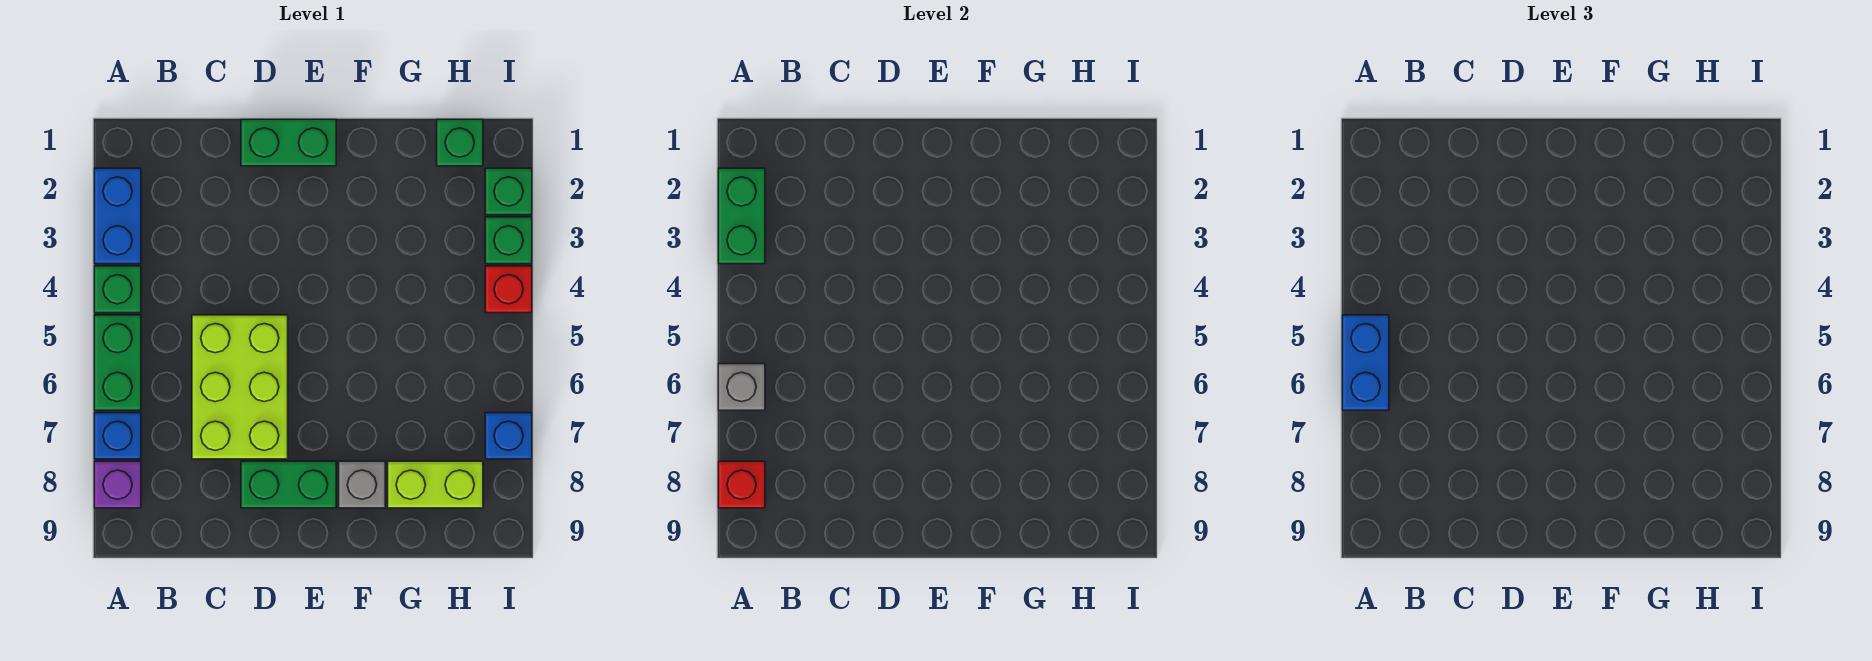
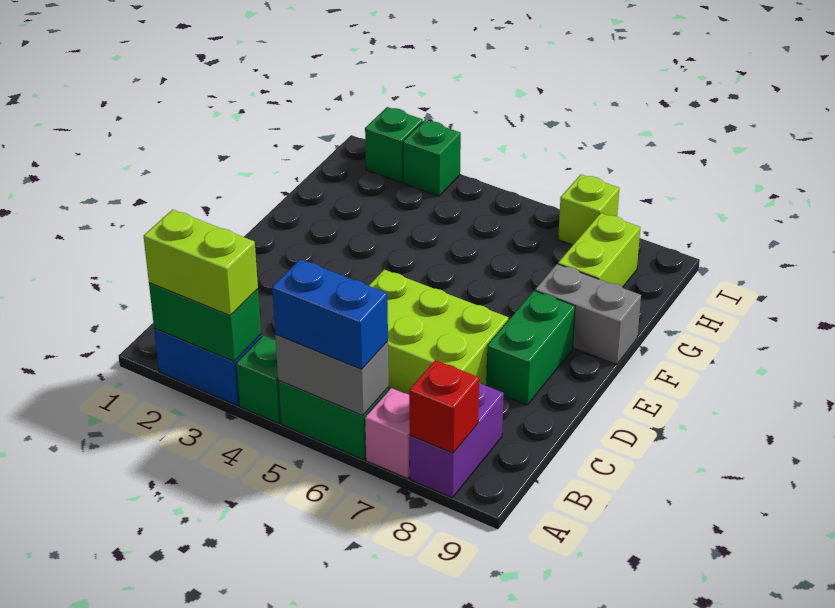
none -> lime 1x2 brick [144,210,258,315]
grey 1x1 brick [718,364,765,410] -> grey 1x2 brick [275,334,389,415]
blue 1x1 brick [94,413,141,459] -> pink 1x1 brick [365,388,410,479]
purple 1x1 brick [94,461,141,508] -> purple 1x2 brick [410,382,504,498]
green 1x2 brick [241,119,336,166] -> none
grey 1x1 brick [339,461,385,508] -> grey 1x2 brick [535,264,641,364]
green 1x1 brick [437,119,483,166] -> none
red 1x1 brick [485,266,532,313] -> none
blue 1x1 brick [485,413,532,459] -> lime 1x1 brick [558,175,620,245]

